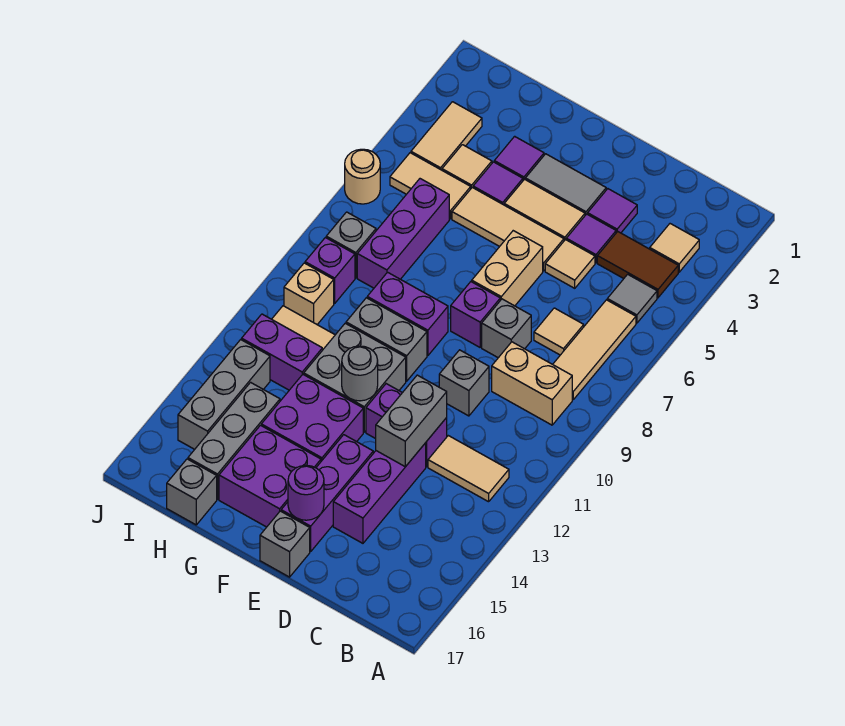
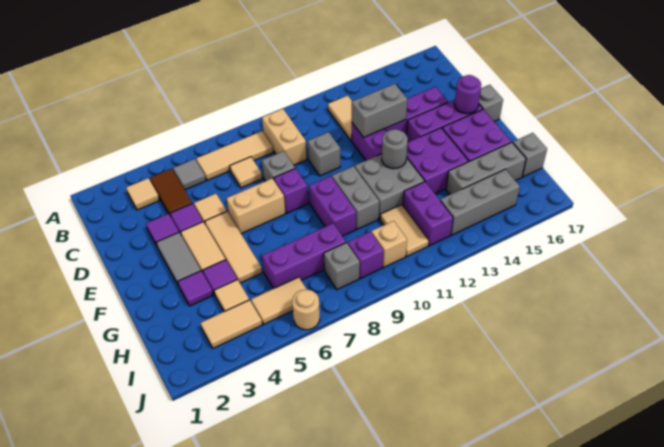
tan 1x2 tile [390,153,471,219] -> tan 1x2 tile turned to [251,277,307,324]

